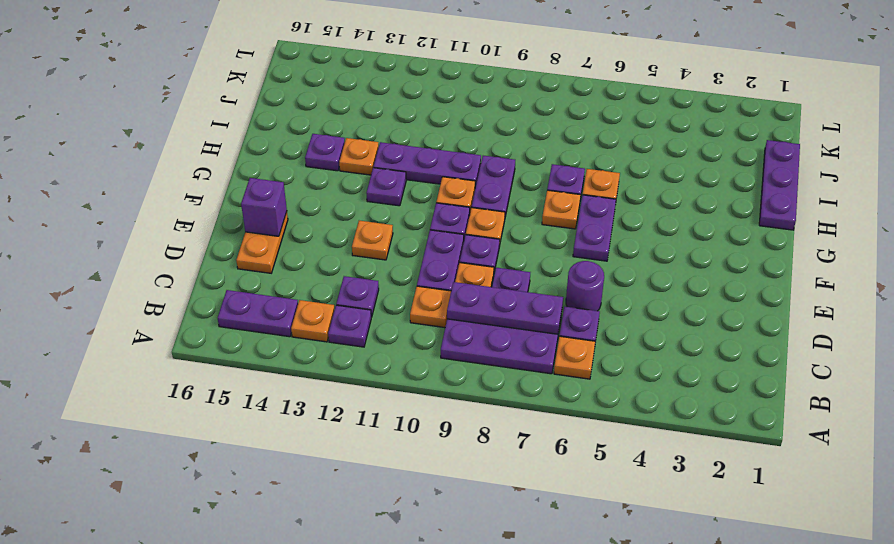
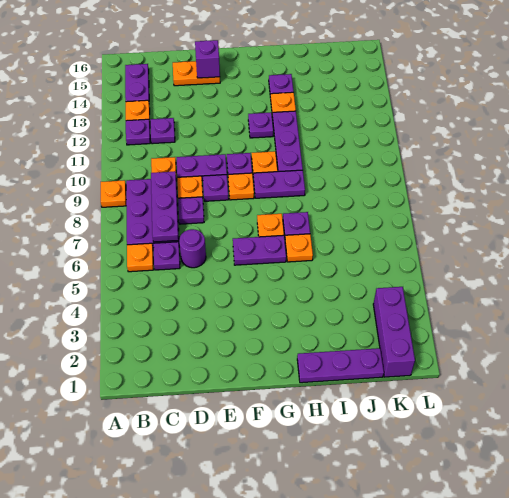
orange 1x1 plate [352,221,393,260] -> orange 1x1 plate moved to [101,180,126,207]
none -> purple 1x3 brick [373,287,415,377]

